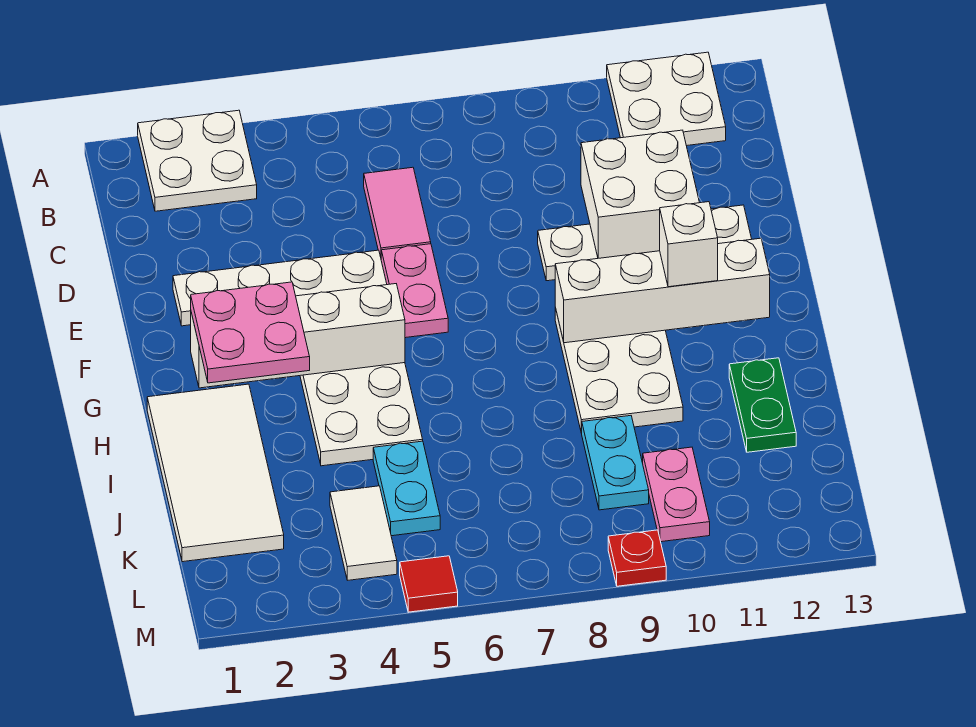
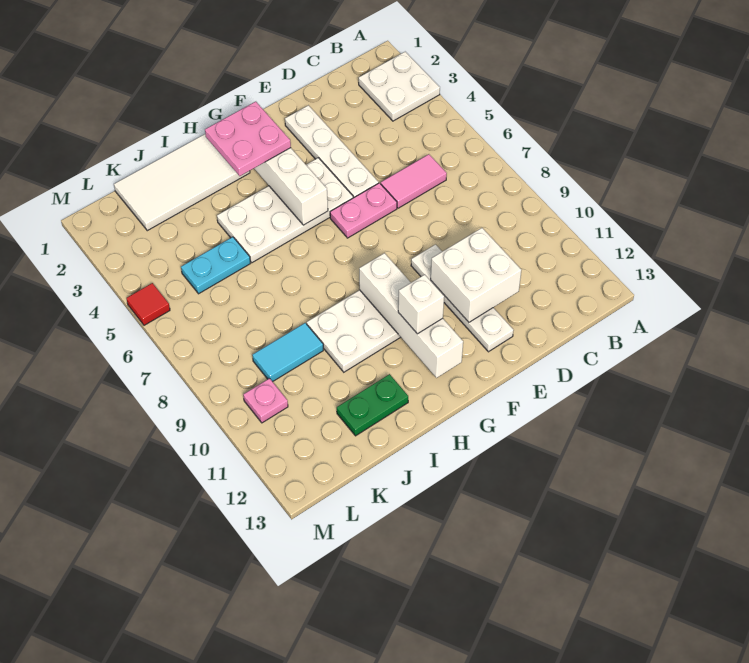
white 2x2 plate [607,52,726,146] -> none
cyan 1x2 plate [582,416,649,510] -> cyan 1x2 tile [252,323,323,382]
white 1x2 tile [330,486,397,580] -> none
pink 1x2 plate [643,447,710,542] -> pink 1x1 plate [243,378,288,423]
red 1x1 plate [608,530,666,586] -> none

